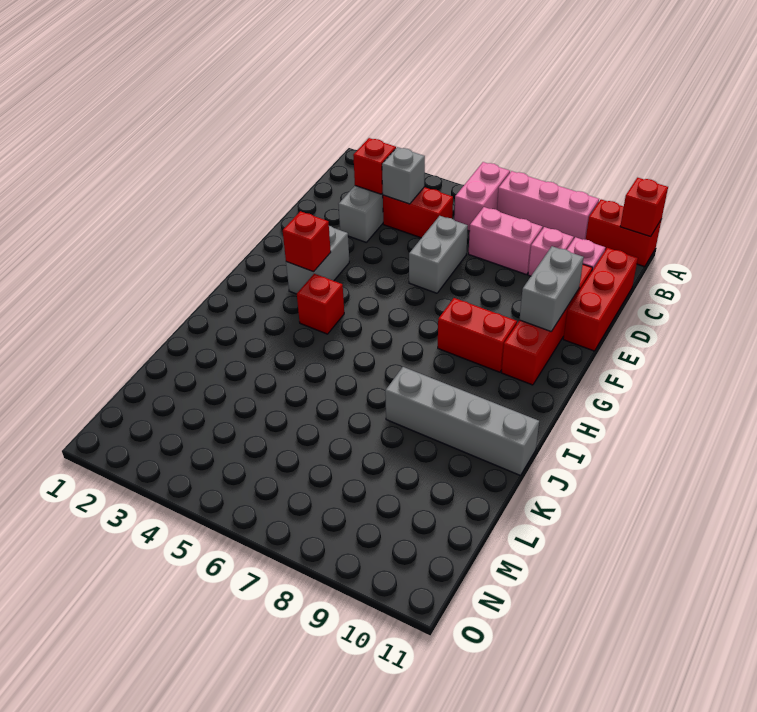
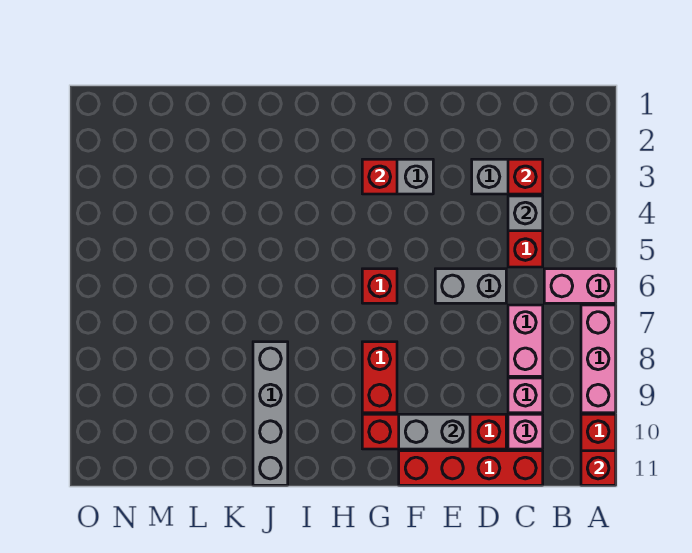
red 1x3 brick [563,248,638,351] -> red 1x4 brick [399,451,543,485]
red 1x1 brick [297,274,344,334] -> red 1x1 brick moved to [362,269,397,303]

